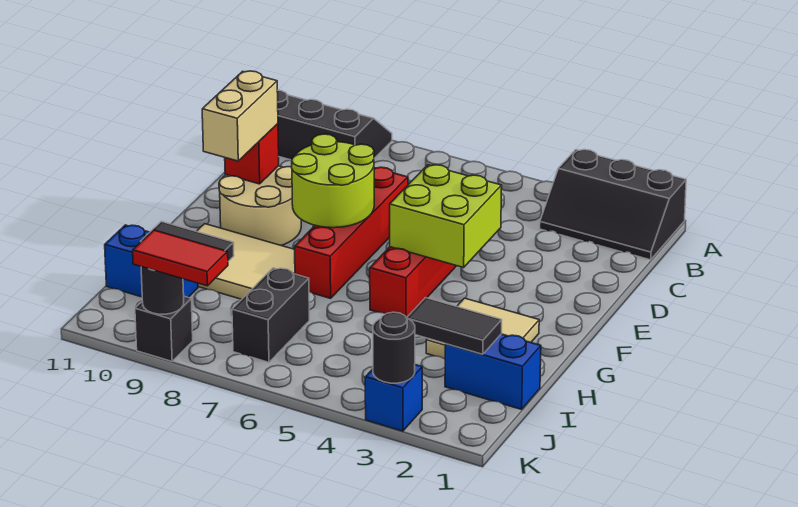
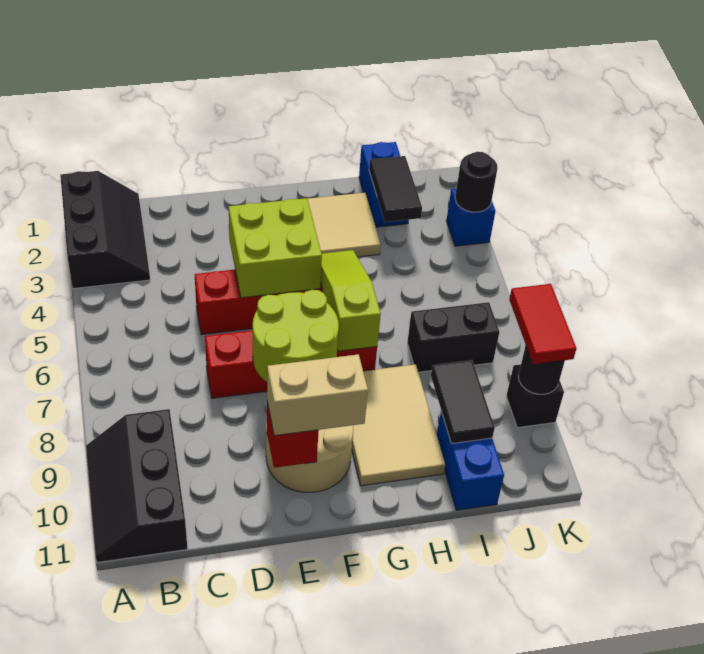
none -> lime 1x3 slope [321,250,381,351]

